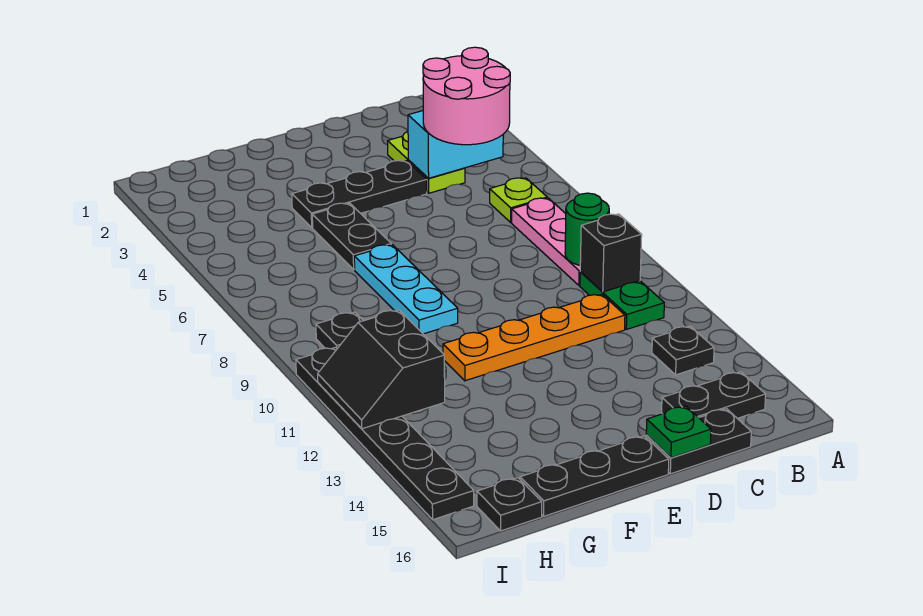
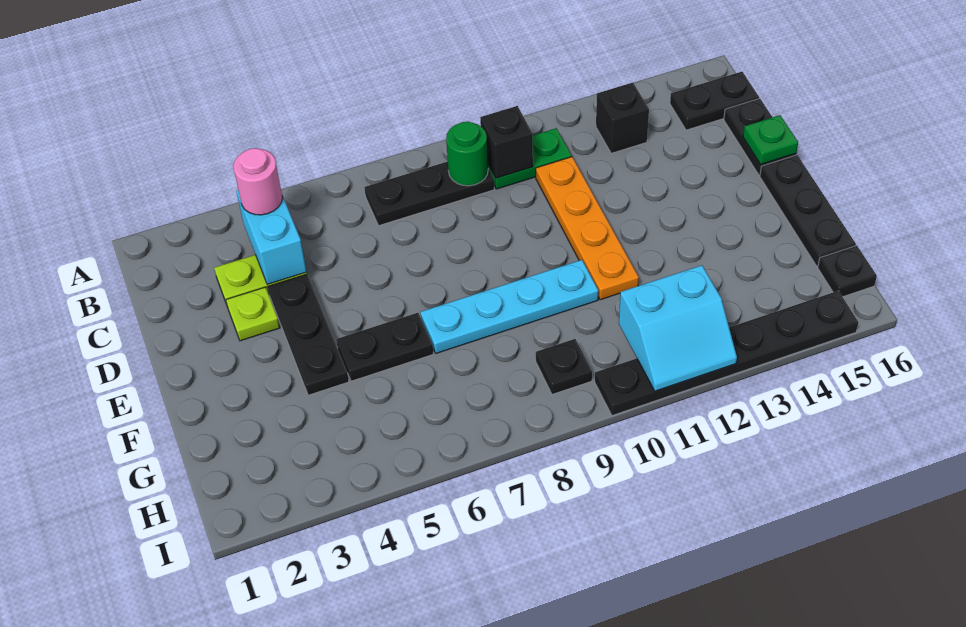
pink 2x2 round brick [423,47,510,145] -> pink 1x1 round brick [233,148,283,215]
lime 1x1 plate [490,178,547,222] -> lime 1x1 plate moved to [226,287,280,341]
pink 1x3 plate [512,198,580,286] -> black 1x3 plate [364,161,494,226]
black 1x1 plate [652,326,714,375] -> black 1x1 brick [596,83,649,153]
black 1x2 plate [662,372,766,418] -> black 1x2 plate turned to [670,72,759,130]
cyan 1x3 plate [354,245,458,334] -> cyan 1x4 plate [420,260,598,353]
black 2x2 slope [318,310,445,429] -> cyan 2x2 slope [619,265,737,391]

